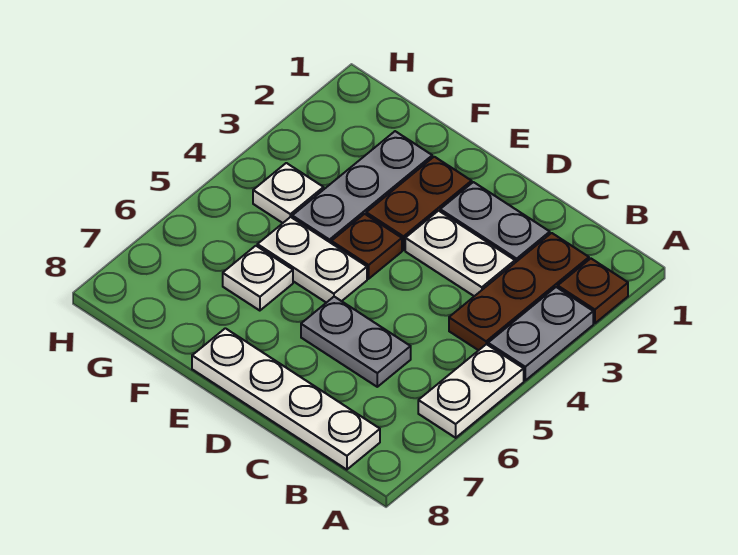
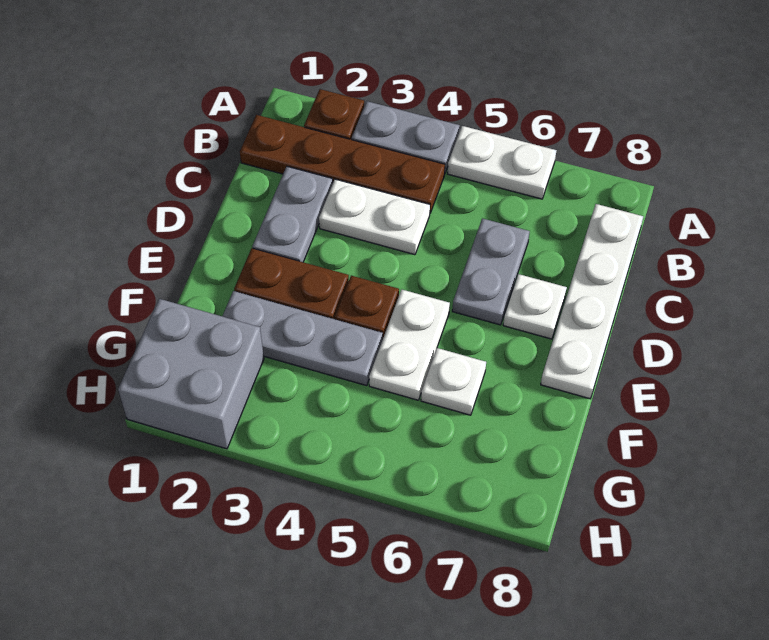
brown 1x3 plate [449,233,589,350] -> brown 1x4 plate [240,115,445,213]
white 1x2 plate [405,211,515,296] -> white 1x2 plate turned to [319,179,430,255]
none -> grey 2x2 brick [118,299,264,449]
white 1x1 plate [253,163,324,223] -> white 1x1 plate moved to [503,274,567,339]

